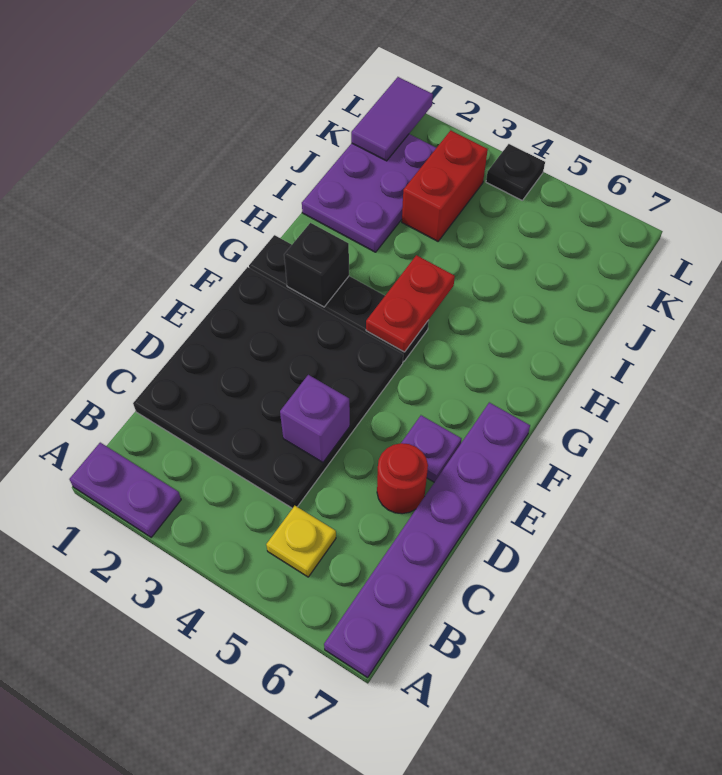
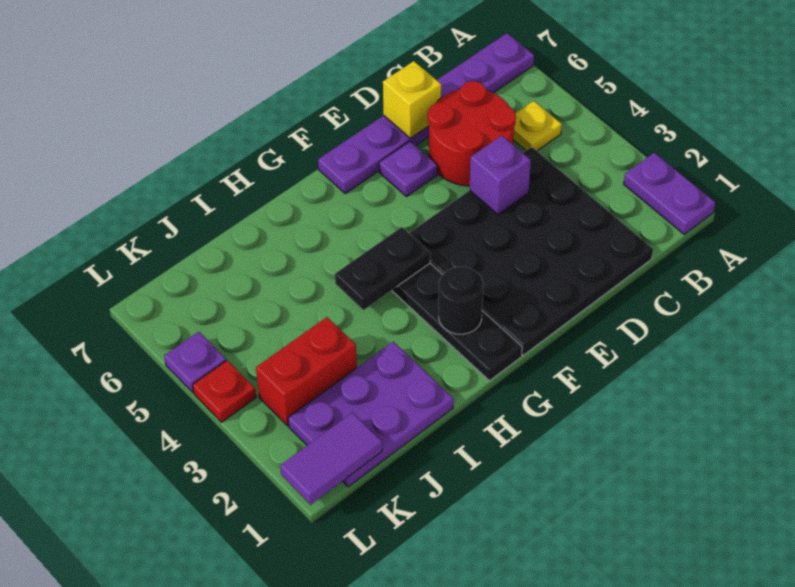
red 1x1 round brick [377,443,428,514] -> red 2x2 round brick [428,81,516,186]
none -> yellow 1x1 brick [383,61,441,138]
black 1x1 brick [284,223,349,307] -> black 1x1 round brick [439,267,483,334]
red 1x2 plate [366,255,455,352] -> black 1x2 plate [335,227,430,310]
black 1x1 plate [486,144,545,200] -> red 1x1 plate [193,360,256,422]
none -> purple 1x1 plate [164,332,226,393]

